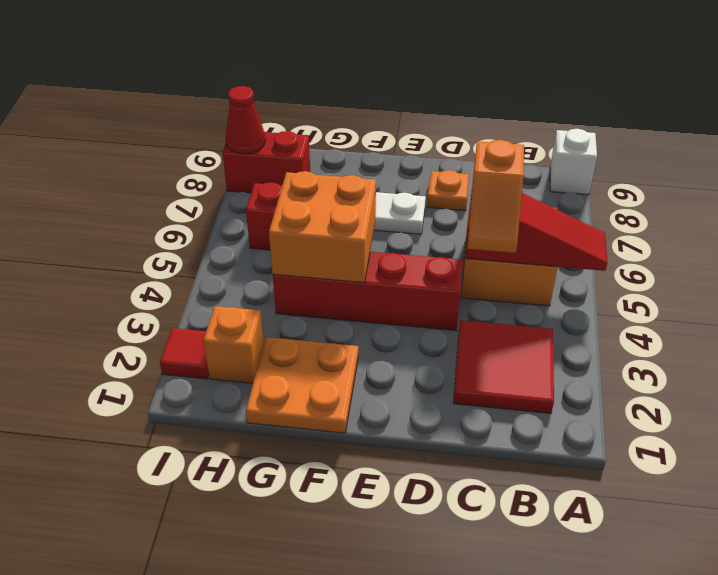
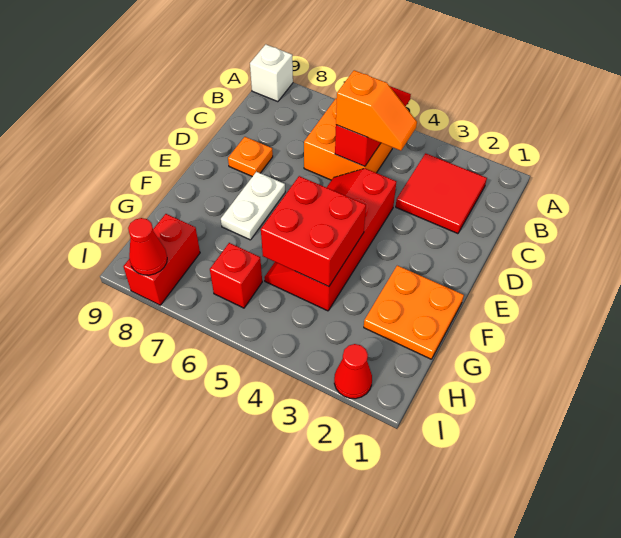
orange 2x2 brick [269,171,376,283] -> red 2x2 brick [261,176,366,287]
orange 1x1 brick [203,306,264,384] -> none
red 1x1 tile [160,328,209,379] -> red 1x1 cone [334,344,372,399]

